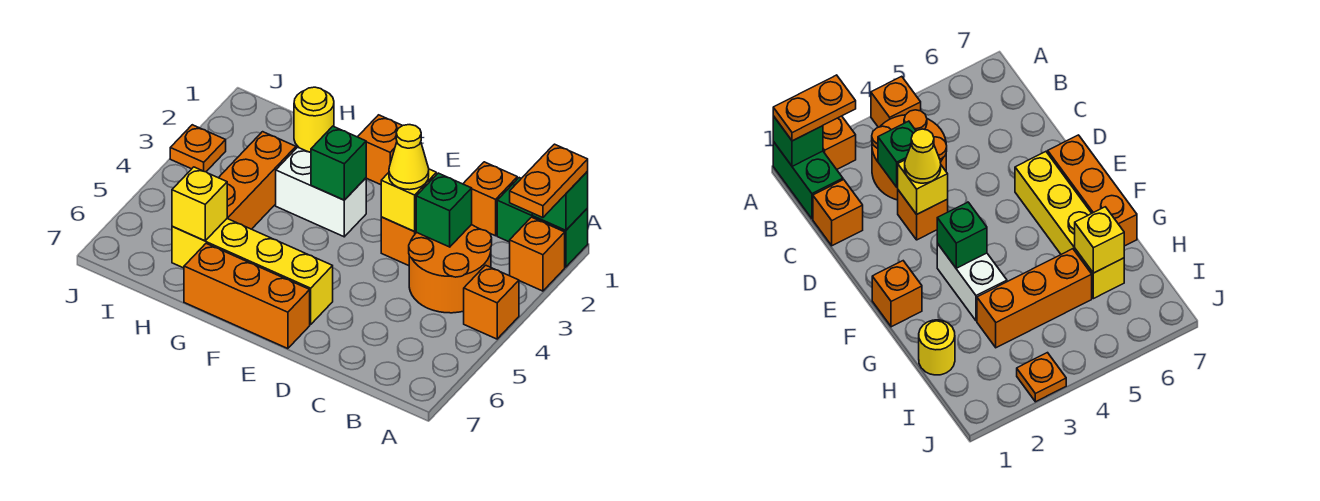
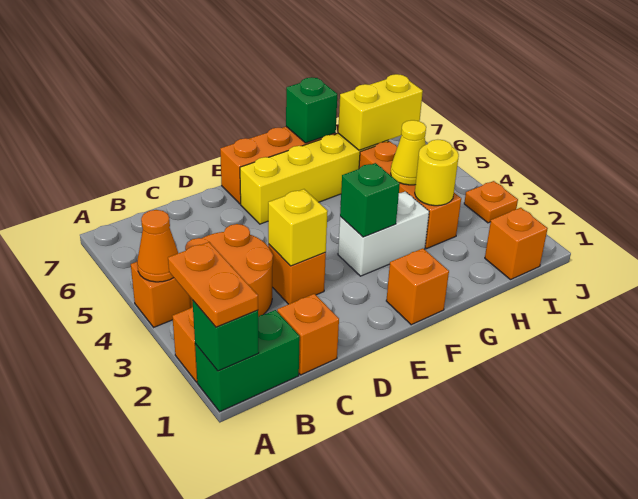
none -> orange 1x1 cone [137,210,178,282]
green 1x1 brick [416,173,472,247] -> green 1x1 brick moved to [286,77,337,143]
yellow 1x1 cone [389,125,429,190] -> yellow 1x1 cone moved to [391,120,426,185]
yellow 1x1 round brick [294,87,334,152] -> yellow 1x1 round brick moved to [415,140,459,206]
yellow 1x1 brick [172,167,227,241] -> yellow 1x2 brick [338,74,423,150]
none -> orange 1x1 brick [485,208,548,280]

